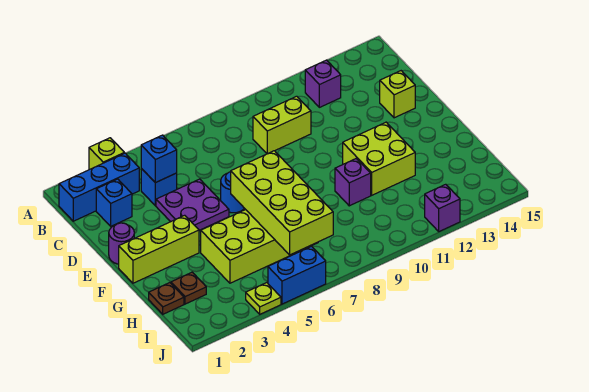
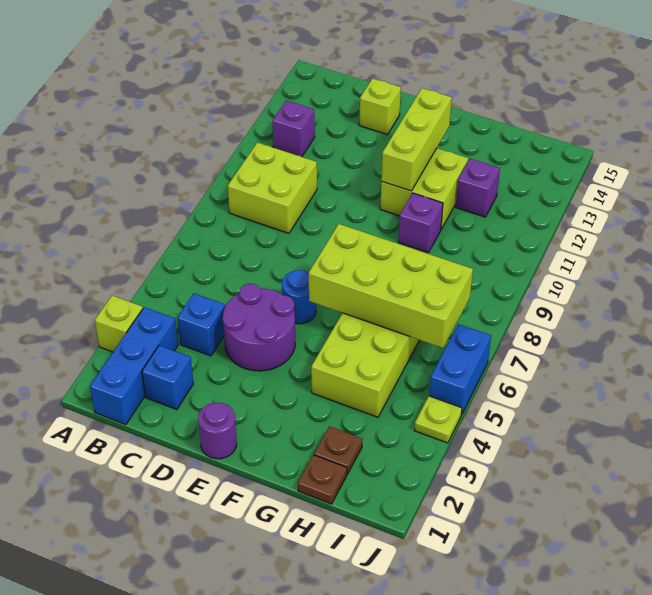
blue 1x1 brick [141,135,177,183] -> none
lime 1x2 brick [253,96,311,154] -> lime 2x2 brick [228,142,317,233]
purple 2x2 plate [156,179,229,230] -> purple 2x2 round brick [223,284,295,371]
lime 1x3 brick [119,215,199,283] -> lime 1x3 brick moved to [381,88,452,191]
purple 1x1 brick [425,184,460,231] -> purple 1x1 brick moved to [456,159,500,217]

